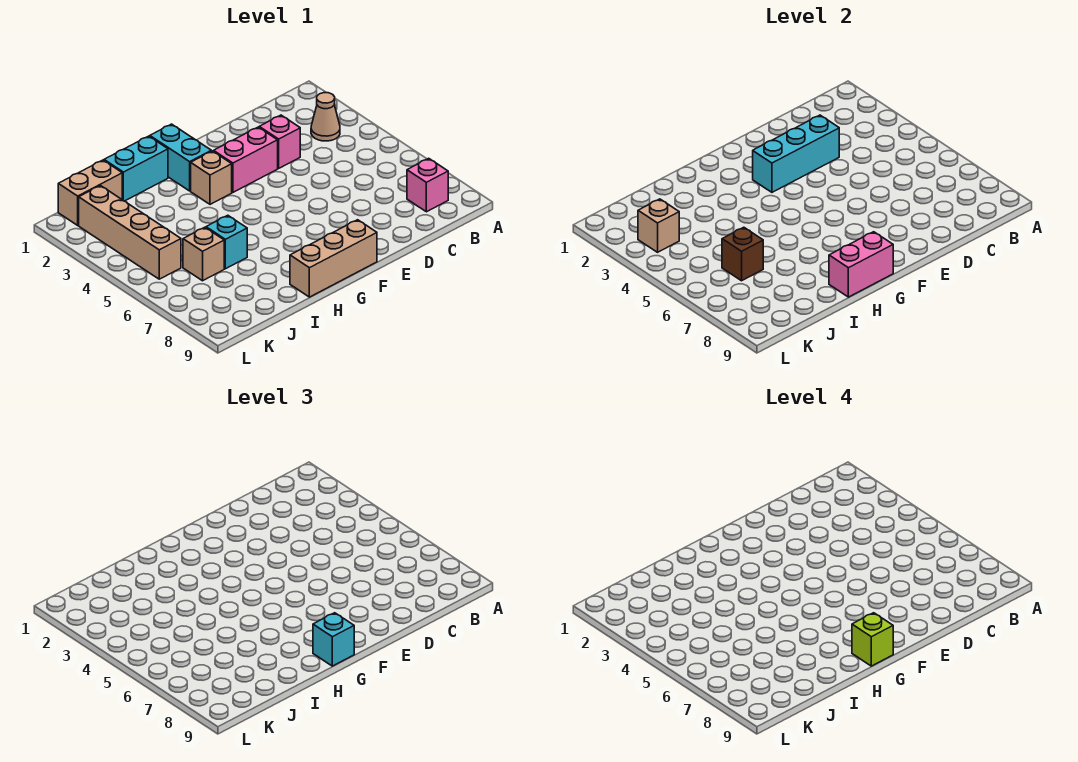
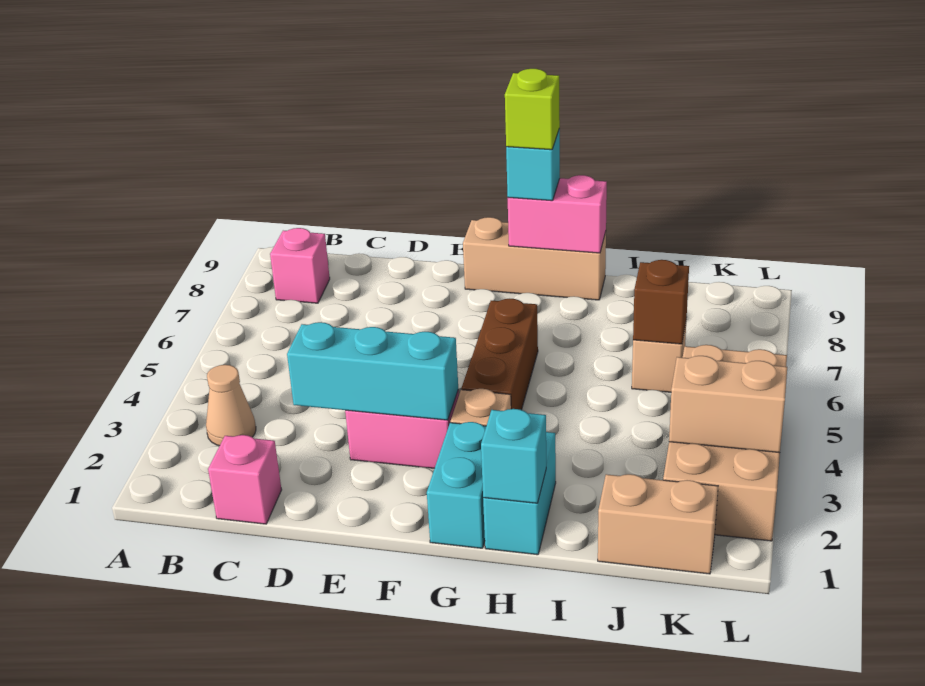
pink 1x1 brick [259,115,300,168] -> pink 1x1 brick moved to [208,435,282,524]
none -> brown 1x3 brick [461,299,538,410]
cyan 1x2 brick [104,136,168,201] -> cyan 1x2 brick turned to [483,432,556,555]
cyan 1x1 brick [206,215,247,269] -> cyan 1x1 brick moved to [481,409,546,503]
tan 1x4 brick [79,186,181,279] -> tan 2x4 brick [663,345,787,541]
tan 1x1 brick [638,199,679,252] -> tan 1x2 brick [669,356,787,453]

